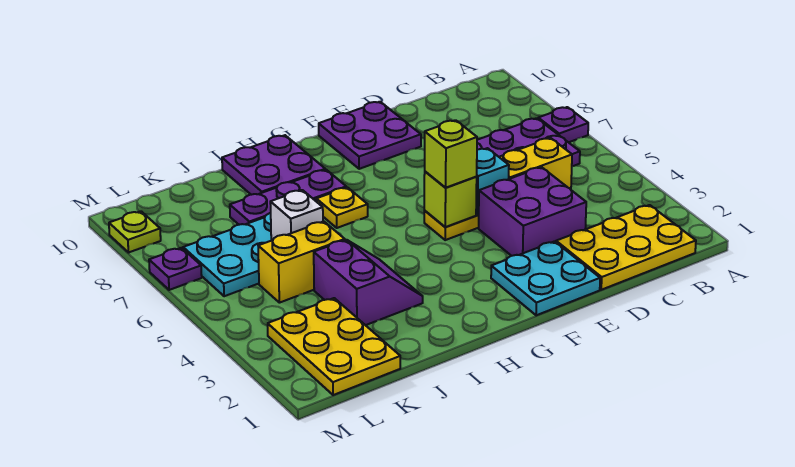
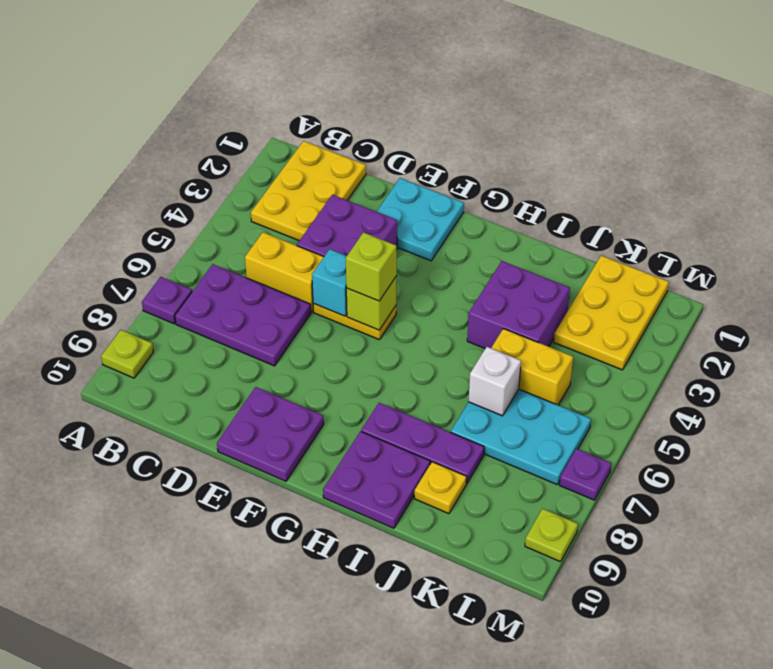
none -> lime 1x1 plate [101,330,153,378]
yellow 2x3 plate [556,205,696,290] -> yellow 2x3 plate turned to [251,141,366,241]
yellow 1x1 plate [316,187,368,228] -> yellow 1x1 plate moved to [414,462,467,514]
purple 2x2 slope [314,240,423,325] -> purple 2x2 brick [467,261,570,348]

